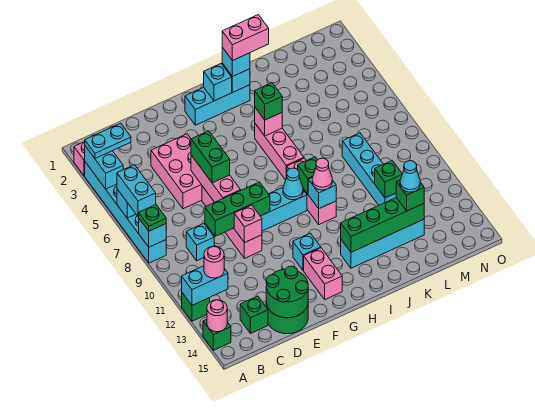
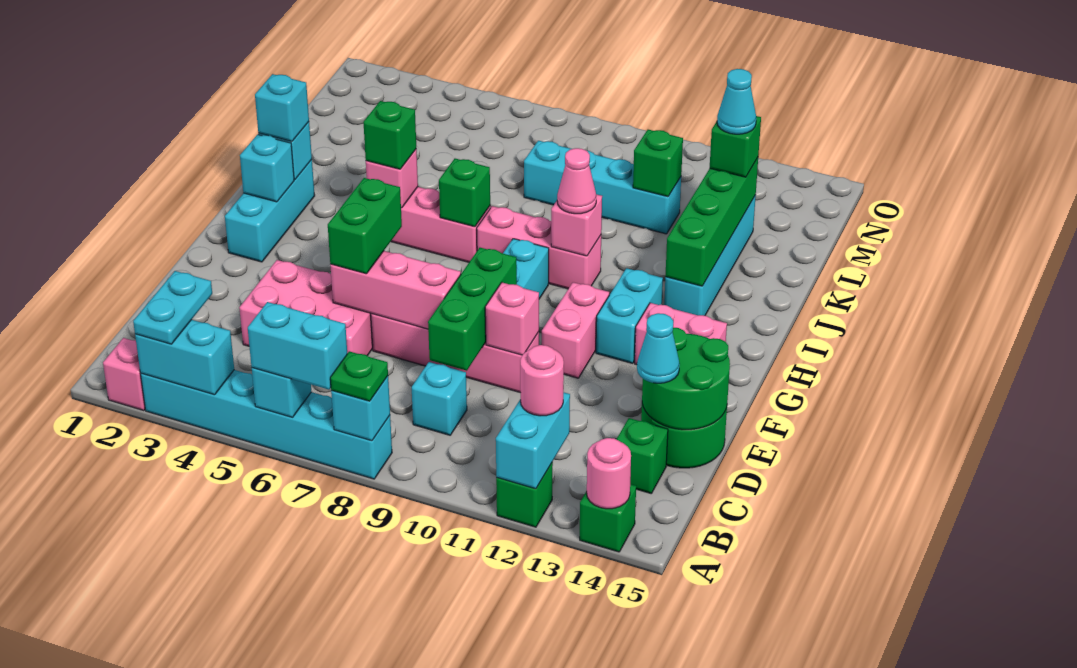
green 1x2 brick [191,131,230,183] -> green 1x2 brick turned to [328,178,402,274]
cyan 1x1 brick [293,233,321,271] -> cyan 1x2 brick [596,268,663,363]
cyan 1x1 cone [283,168,303,200] -> cyan 1x1 cone moved to [637,313,680,383]
pink 1x2 brick [222,15,269,61] -> pink 1x2 brick moved to [542,282,609,378]
green 1x1 brick [298,157,317,194] -> green 1x1 brick moved to [439,159,490,227]
cyan 1x1 brick [308,178,336,209] -> pink 1x1 brick [551,194,602,256]

